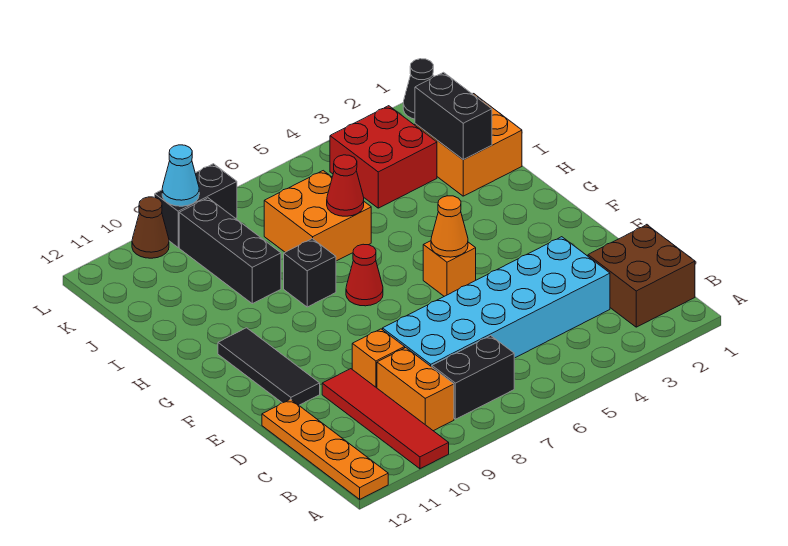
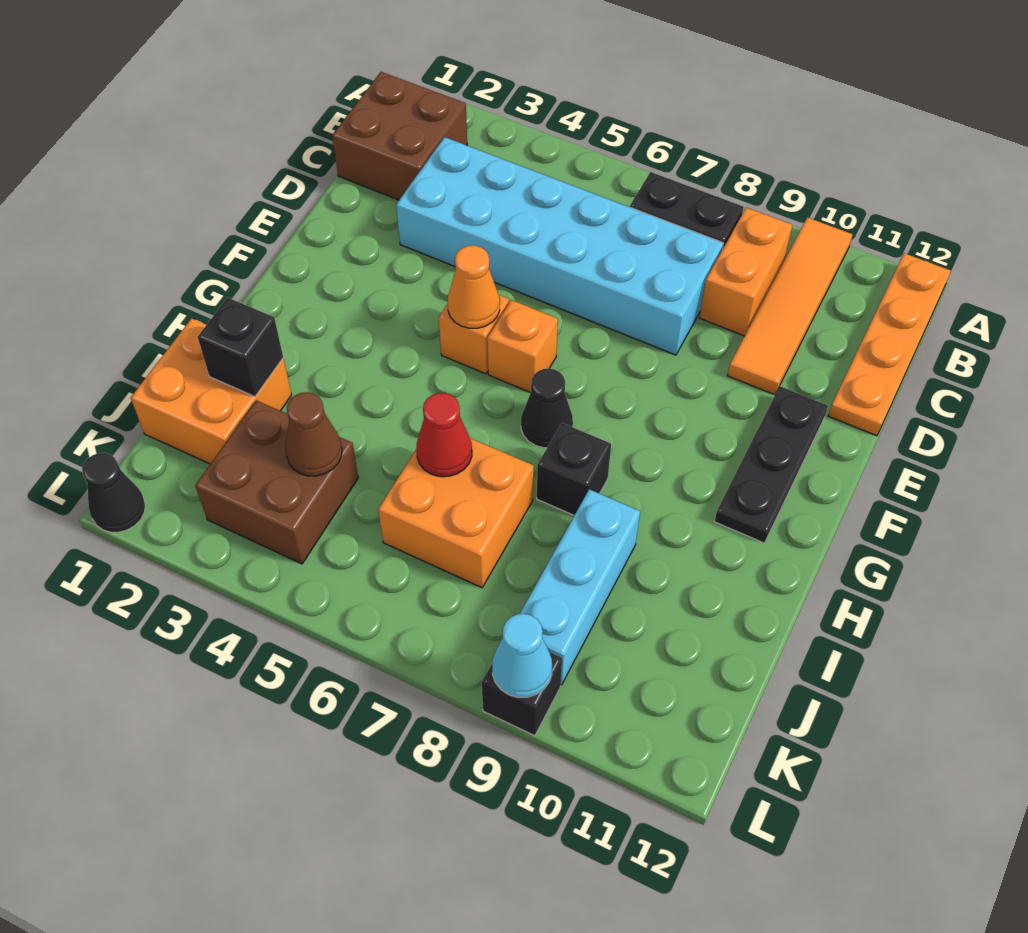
red 1x4 tile [322,369,449,469] -> orange 1x4 tile [728,217,853,395]
orange 1x1 brick [352,329,405,388] -> orange 1x1 brick moved to [487,300,558,393]
black 1x3 tile [218,328,320,405] -> black 1x3 plate [714,386,828,543]
red 1x1 cone [346,244,383,306] -> black 1x1 cone [521,369,573,448]
black 1x2 brick [415,72,492,160] -> black 1x1 brick [198,297,283,397]
black 1x3 brick [179,198,281,304] -> cyan 1x3 brick [520,489,640,685]
red 2x2 brick [330,106,437,208] -> brown 2x2 brick [195,400,358,564]
black 1x2 brick [155,164,237,247] -> black 1x1 brick [482,652,562,736]
brown 1x1 cone [132,197,169,258] -> brown 1x1 cone moved to [285,392,342,476]

